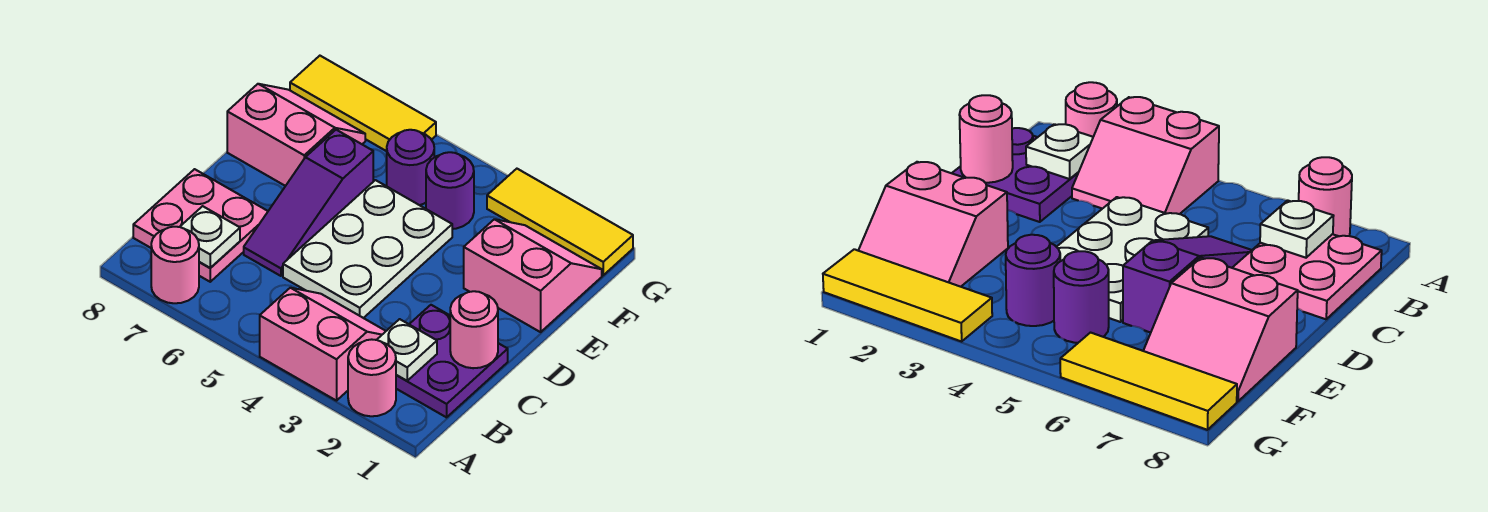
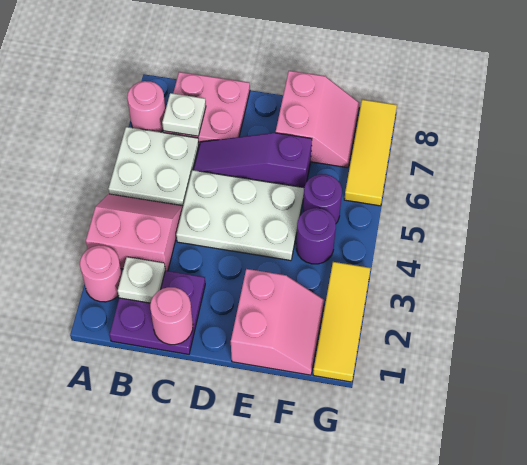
pink 2x2 slope [260,288,386,401] -> pink 2x2 slope turned to [86,194,183,271]
none -> white 2x2 plate [108,127,199,206]

